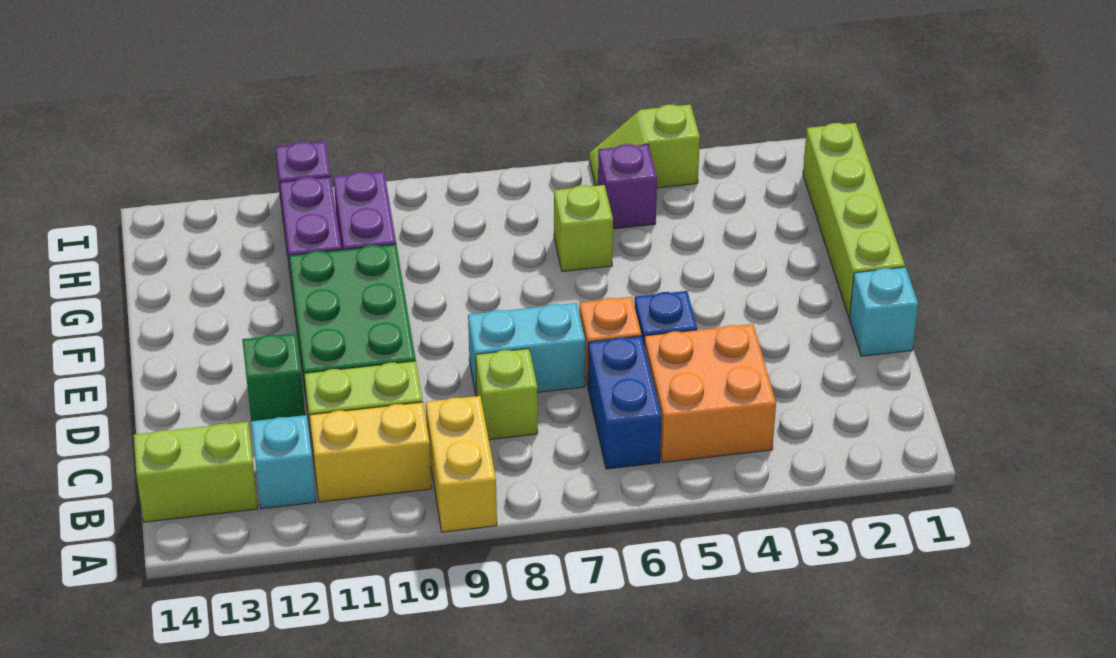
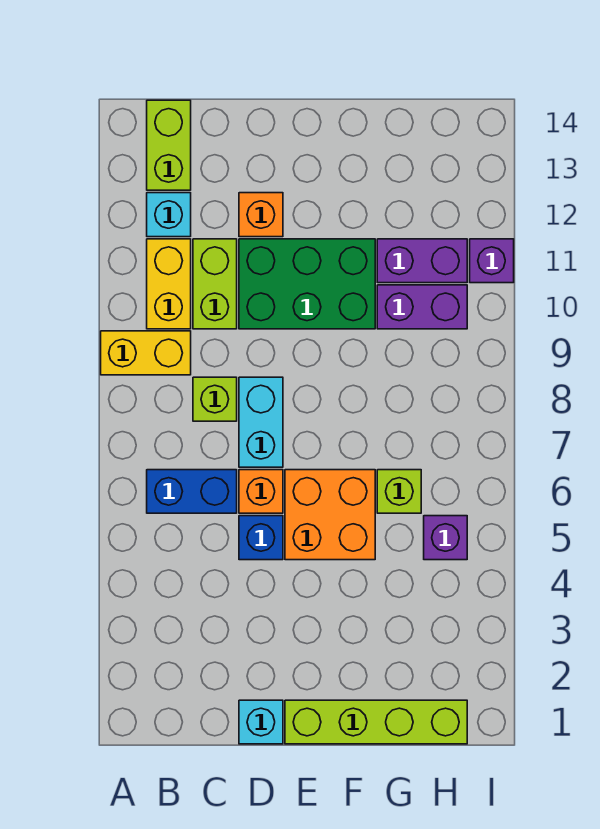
orange 2x2 brick [644,324,776,462] -> orange 2x2 brick moved to [285,470,375,560]
green 1x1 brick [242,333,305,421] -> orange 1x1 brick [239,193,283,237]
lime 1x2 slope [589,105,700,188] -> none

